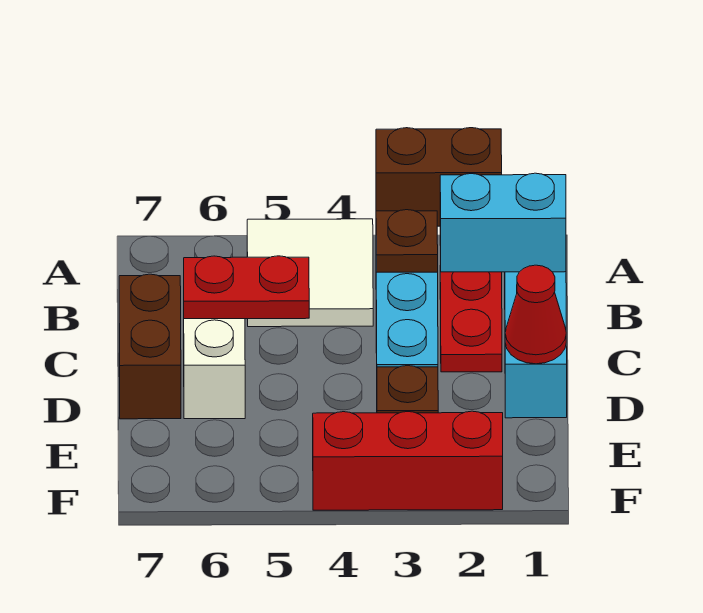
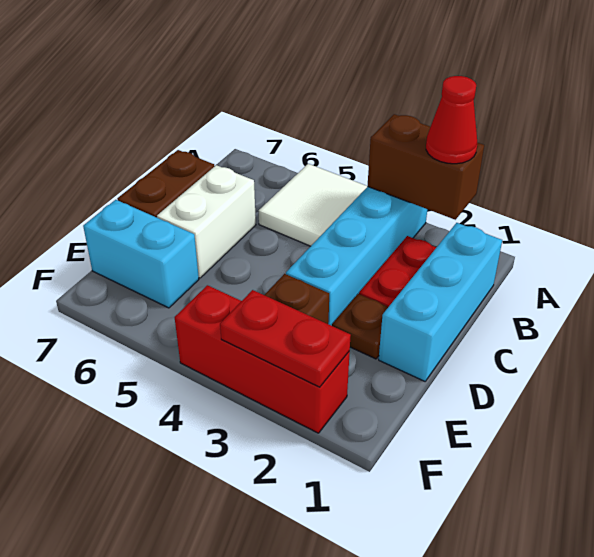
cyan 1x2 brick [440,173,566,272] -> cyan 1x2 brick moved to [83,200,199,308]
brown 1x1 plate [376,210,438,272] -> brown 1x1 plate moved to [332,294,388,359]
red 1x2 plate [184,256,309,319] -> red 1x2 plate moved to [220,290,351,387]
red 1x1 cone [505,265,566,364] -> red 1x1 cone moved to [426,76,477,164]

